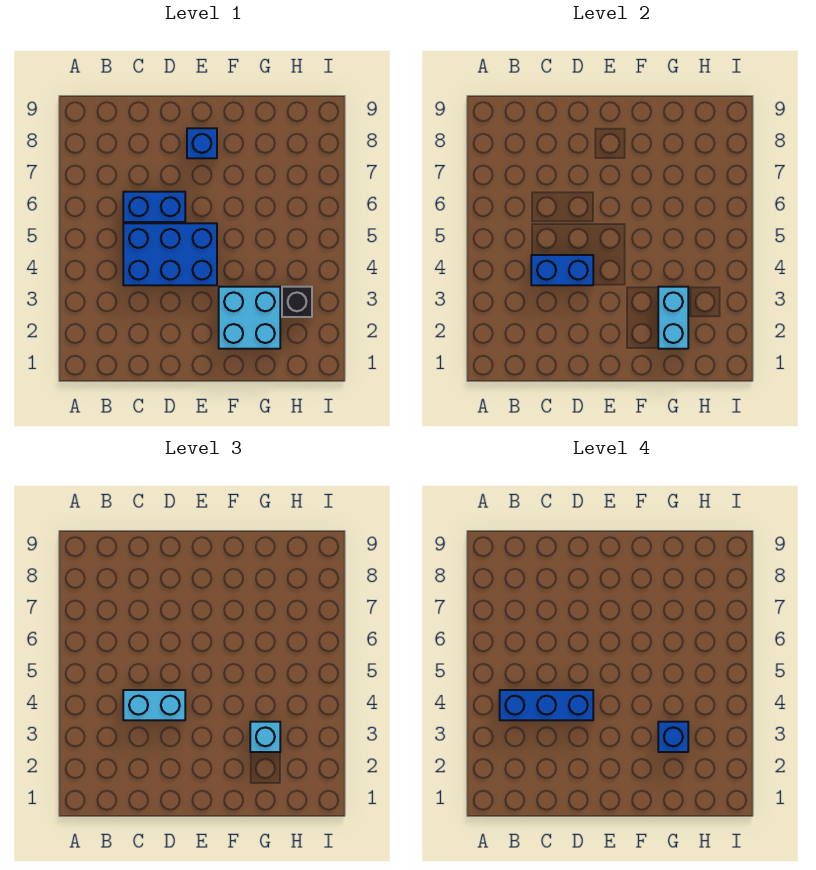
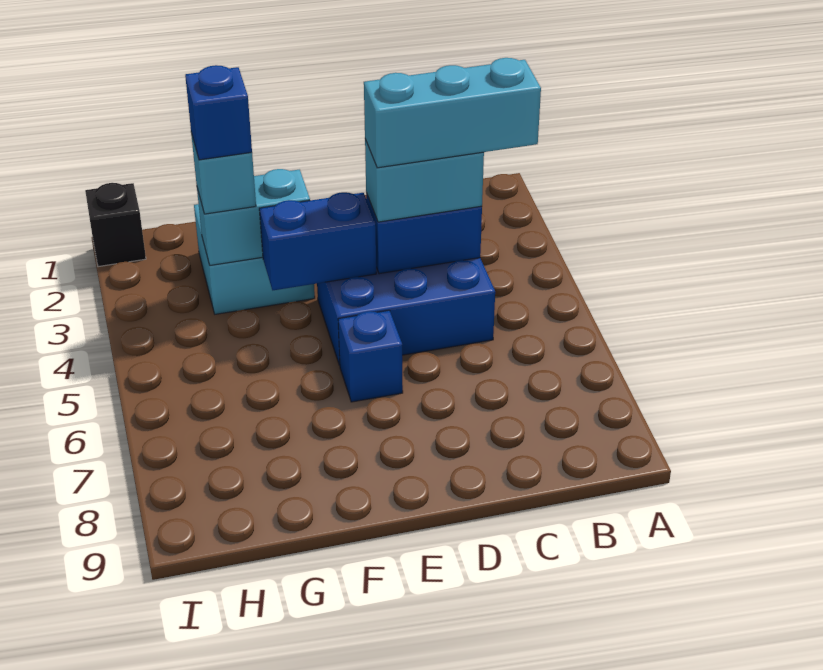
blue 1x3 brick [500,690,593,720] -> cyan 1x3 brick [364,58,541,168]
blue 1x2 brick [123,192,185,222] -> blue 1x2 brick moved to [259,192,376,290]
blue 1x1 brick [187,128,217,158] -> blue 1x1 brick moved to [338,310,403,402]
cyan 1x2 brick [658,287,688,349] -> cyan 1x2 brick turned to [197,169,310,265]
black 1x1 brick [282,287,312,317] -> black 1x1 brick moved to [85,183,146,267]

